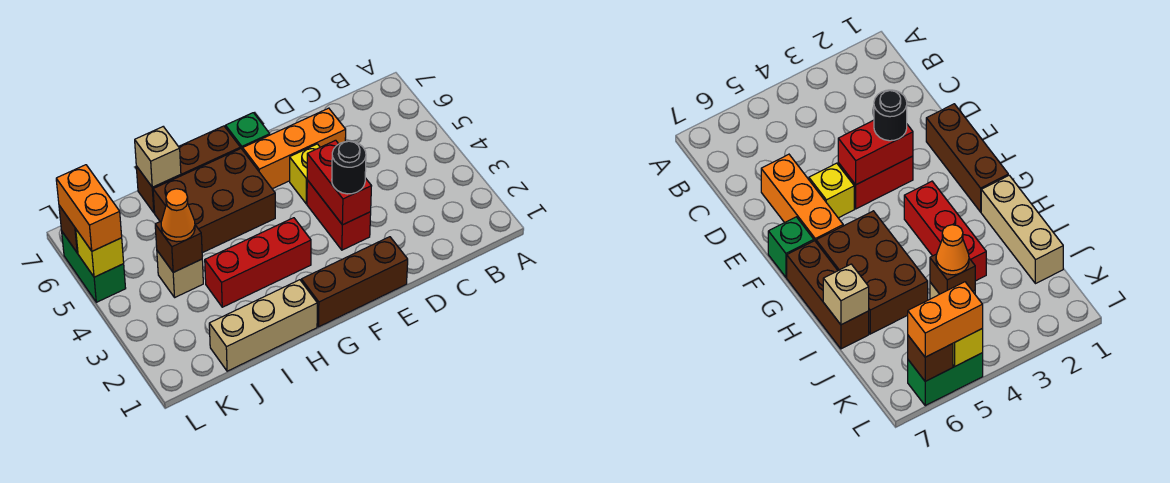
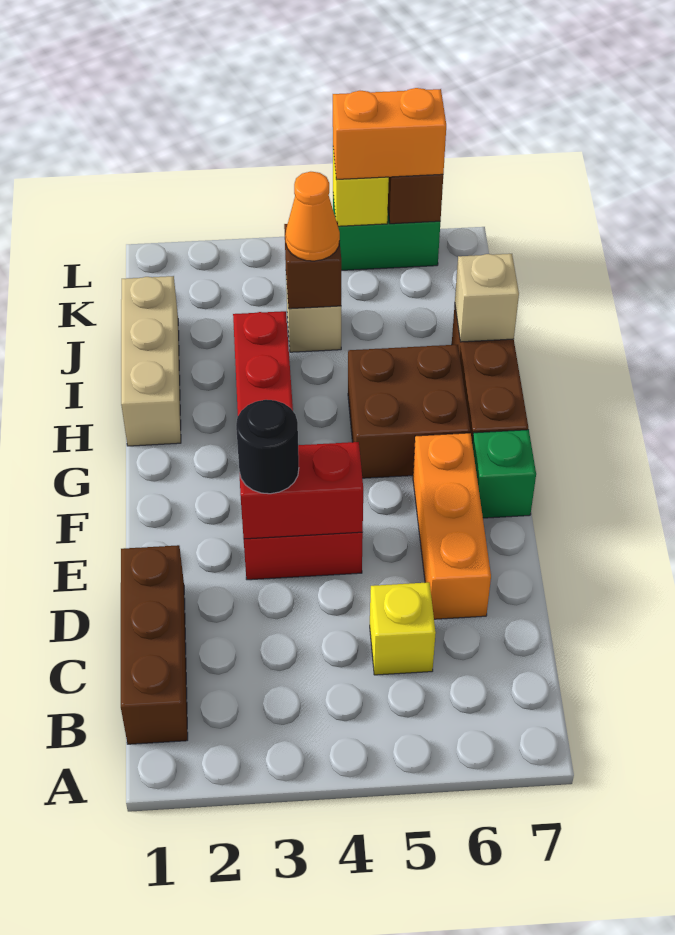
brown 1x3 brick [301,237,408,327] -> brown 1x3 brick moved to [121,545,188,744]
yellow 1x1 brick [290,144,320,204] -> yellow 1x1 brick moved to [370,582,436,675]
brown 2x3 brick [153,148,275,253] -> brown 2x2 brick [348,345,470,478]

